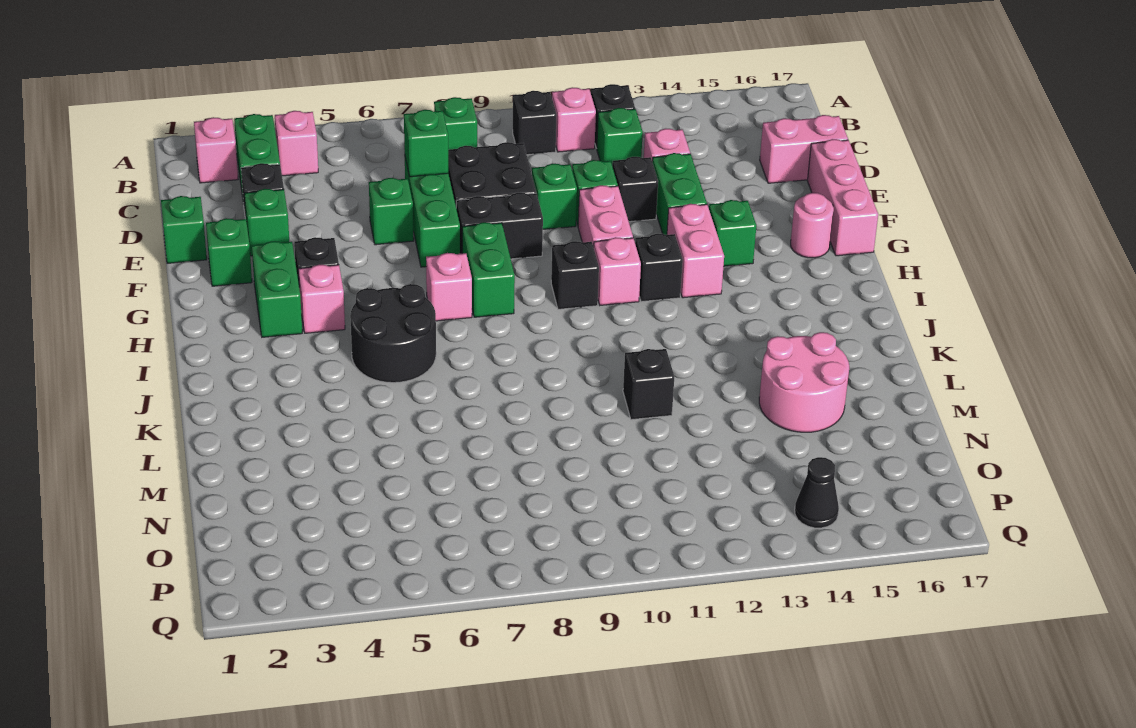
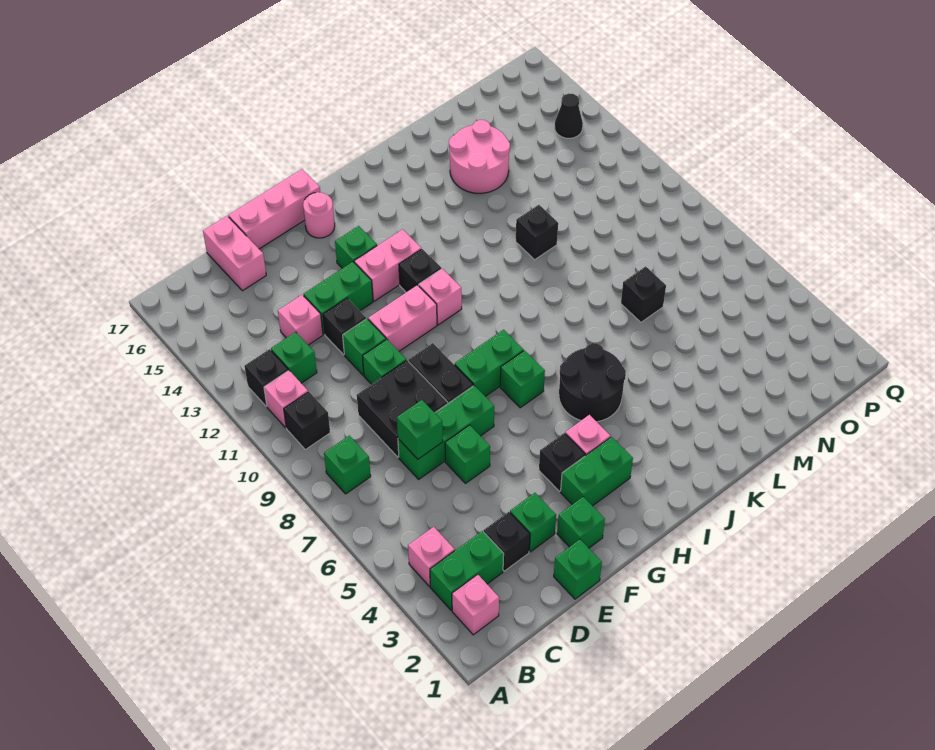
pink 1x1 brick [426,253,472,321] -> green 1x1 brick [500,351,545,408]
black 1x1 brick [551,241,599,309] -> black 1x1 brick moved to [621,266,666,322]

